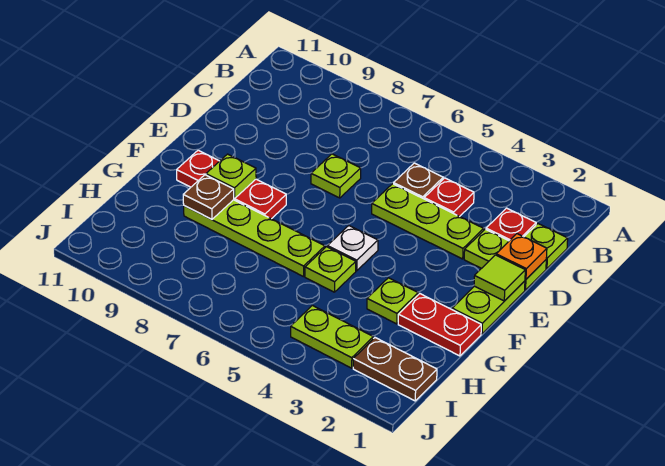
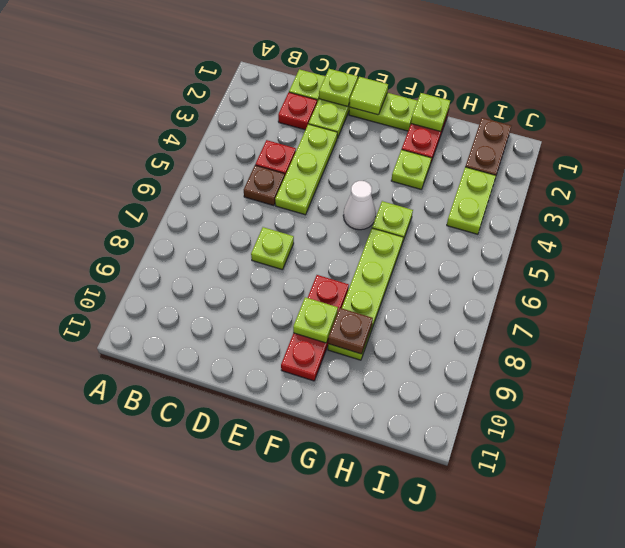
orange 1x1 plate [496,234,547,279] -> lime 1x1 plate [319,69,358,107]
white 1x1 plate [328,226,378,271] -> white 1x1 cone [343,181,376,230]
none -> lime 1x1 plate [411,93,450,131]

